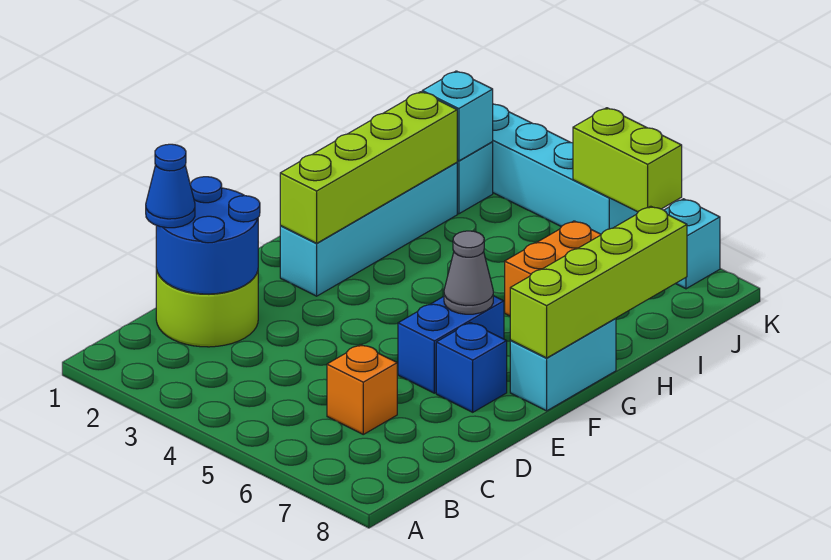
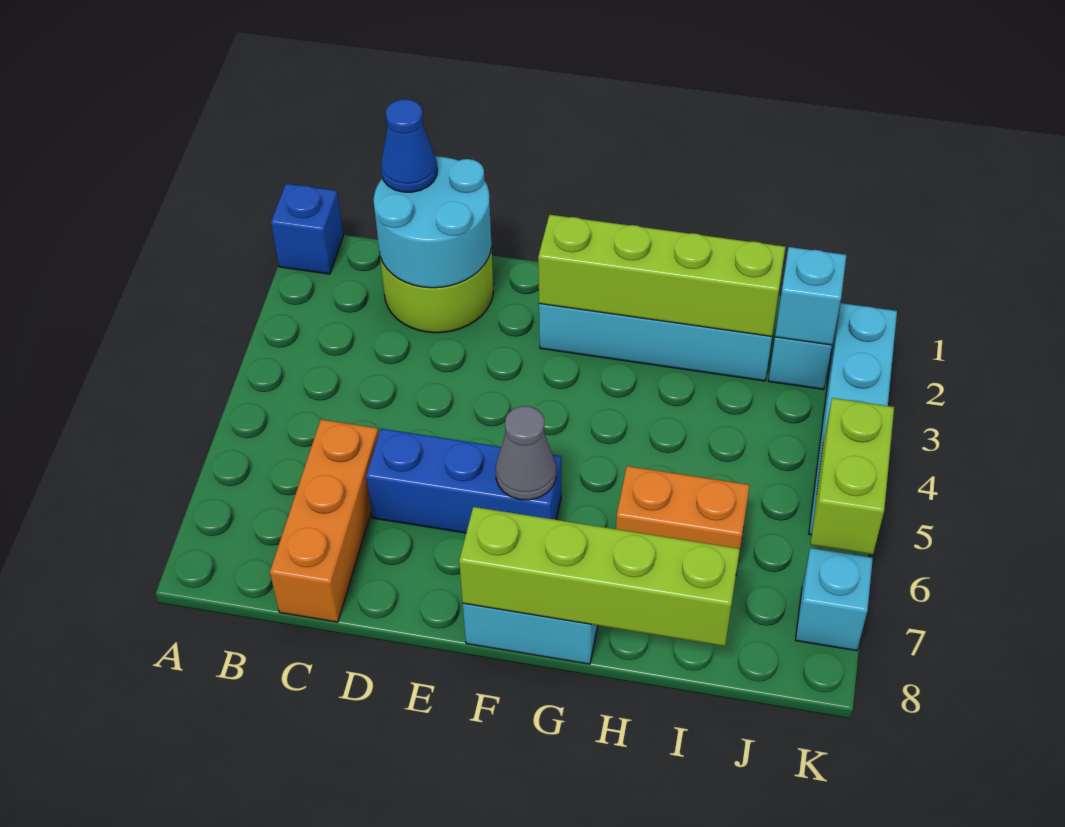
blue 2x2 round brick [156,177,260,294] -> cyan 2x2 round brick [374,156,491,288]
orange 1x1 brick [327,345,397,434] -> orange 1x3 brick [270,420,379,622]
blue 1x2 brick [398,296,504,393] -> blue 1x3 brick [366,429,561,533]
blue 1x1 brick [436,323,507,412] -> blue 1x1 brick moved to [271,184,343,274]

